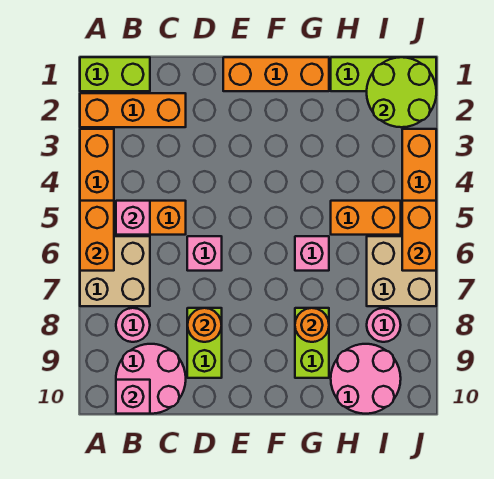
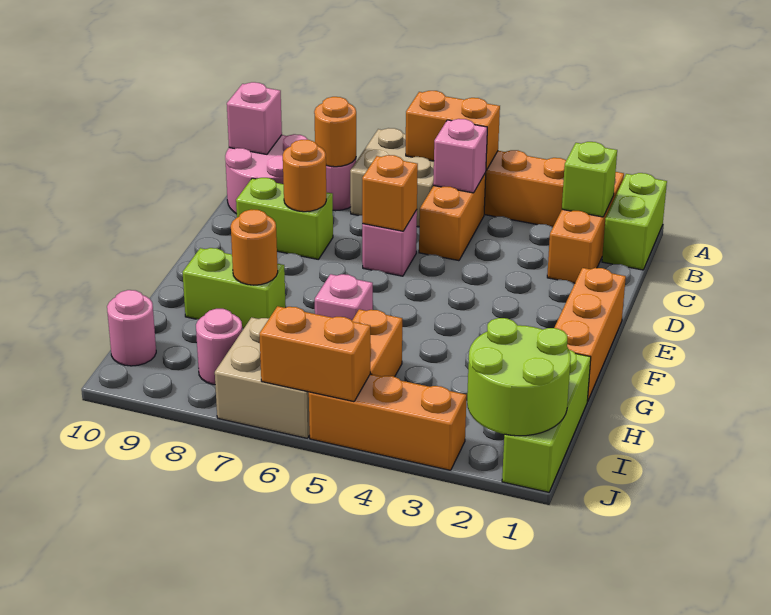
none -> lime 1x1 brick [562,142,617,217]
none -> orange 1x1 round brick [314,97,356,167]
none -> orange 1x1 brick [362,155,418,231]
pink 2x2 round brick [331,344,401,414] -> pink 1x1 round brick [107,290,156,366]

